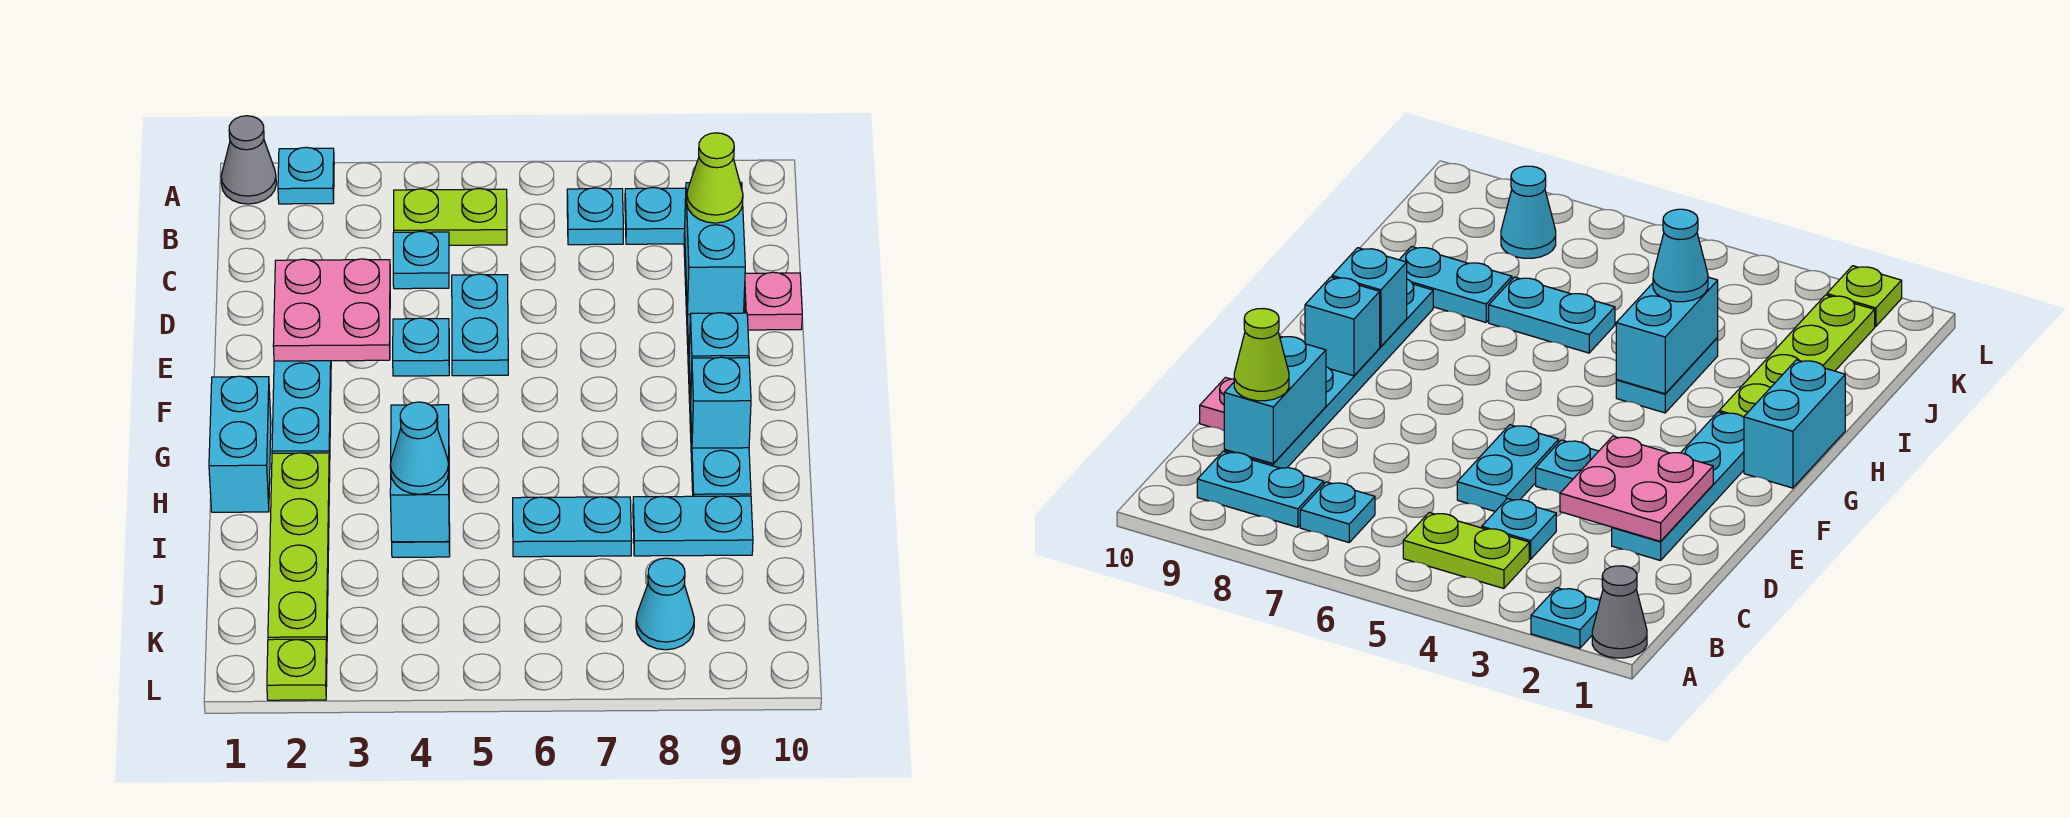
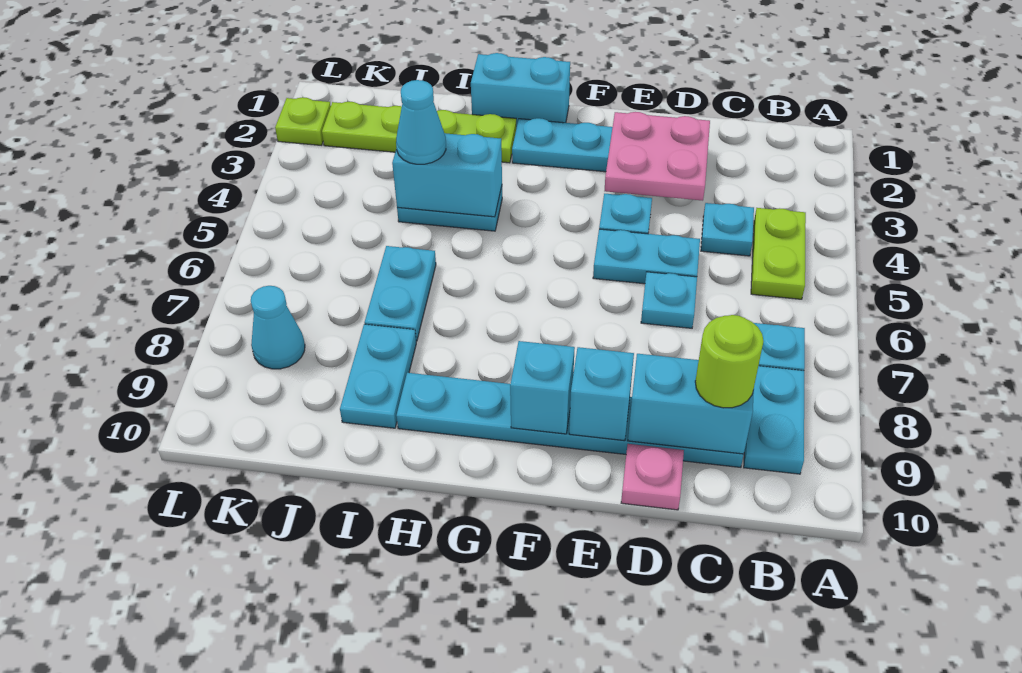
grey 1x1 cone [221,116,276,204] -> none
cyan 1x1 plate [278,147,334,204] -> cyan 1x1 plate moved to [641,272,697,328]
lime 1x1 cone [687,133,743,223] -> lime 1x1 round brick [695,315,764,408]
cyan 1x1 brick [691,357,751,448] -> cyan 1x1 brick moved to [569,347,634,441]

